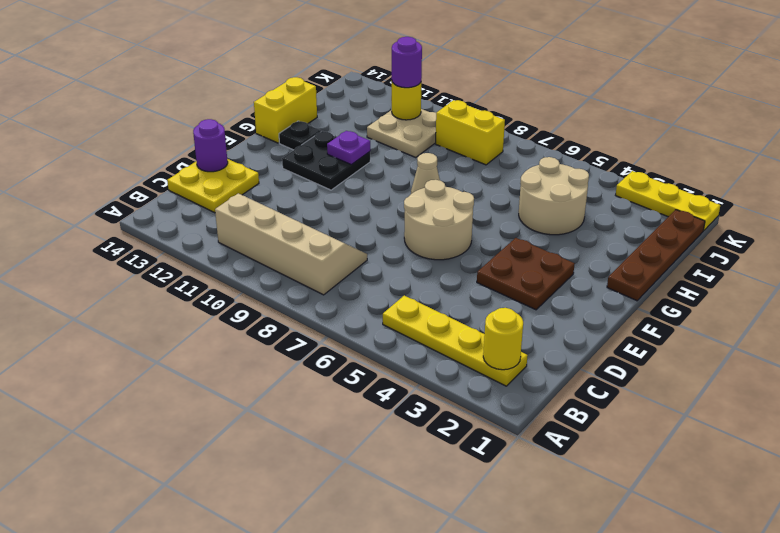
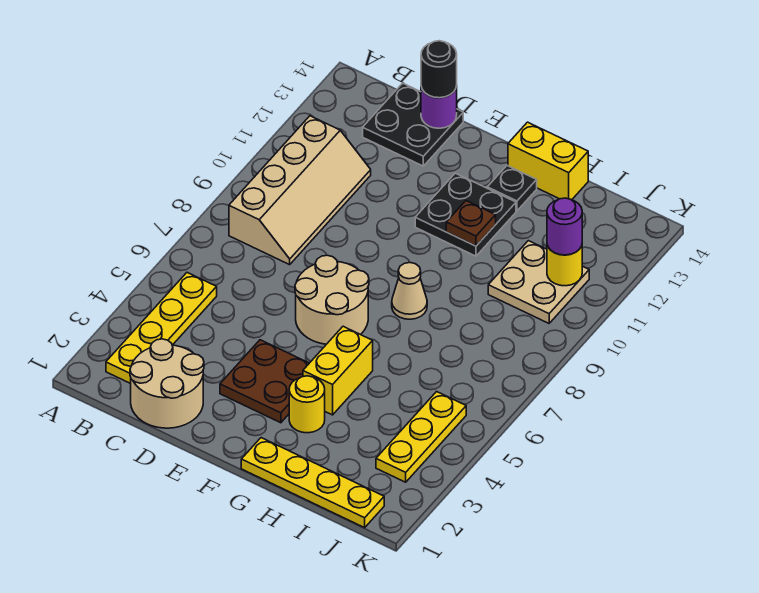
yellow 1x1 round brick [483,308,523,370] -> yellow 1x1 round brick moved to [289,376,325,433]
yellow 2x2 plate [167,159,259,213] -> black 2x2 plate [363,83,463,166]
none -> black 1x1 round brick [421,41,457,98]
brown 1x4 plate [607,210,705,301] -> yellow 1x4 plate [241,438,384,528]
purple 1x1 plate [327,131,370,165] -> brown 1x1 plate [446,201,496,246]
tan 2x2 round brick [519,157,589,235] -> tan 2x2 round brick moved to [130,339,204,428]
yellow 1x2 brick [436,100,505,165] -> yellow 1x2 brick moved to [303,326,373,415]
yellow 1x3 plate [616,171,720,231] -> yellow 1x3 plate moved to [376,392,466,482]

